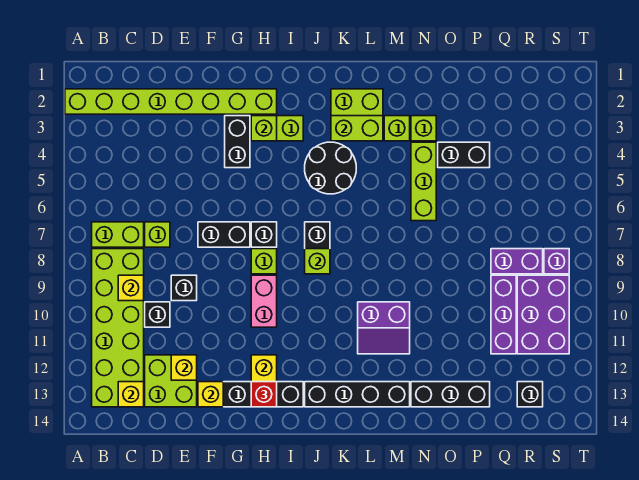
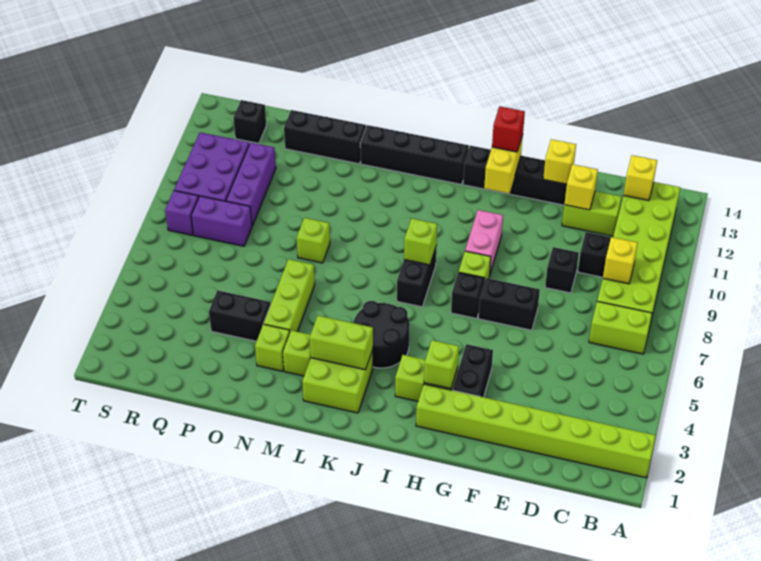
lime 1x1 brick [145,222,170,247] -> lime 1x1 brick moved to [297,218,330,263]
lime 2x2 brick [145,355,197,407] -> lime 1x2 brick [562,191,622,236]
purple 2x2 slope [358,302,410,354] -> none

